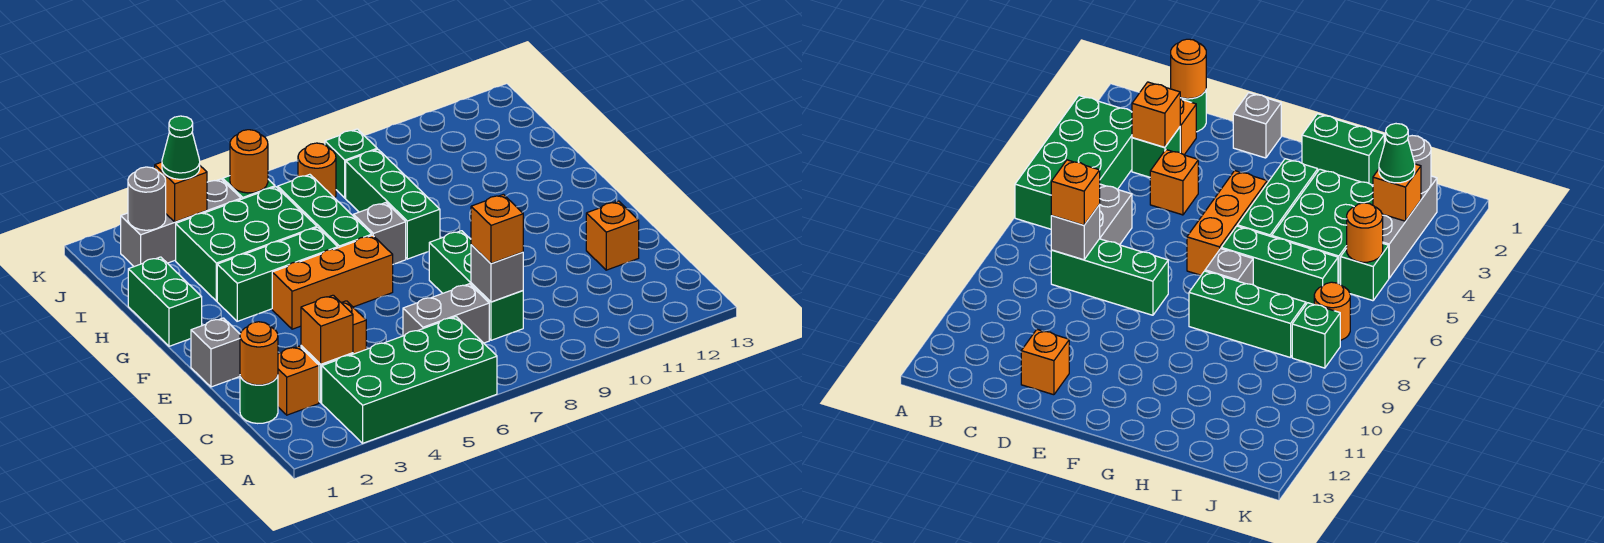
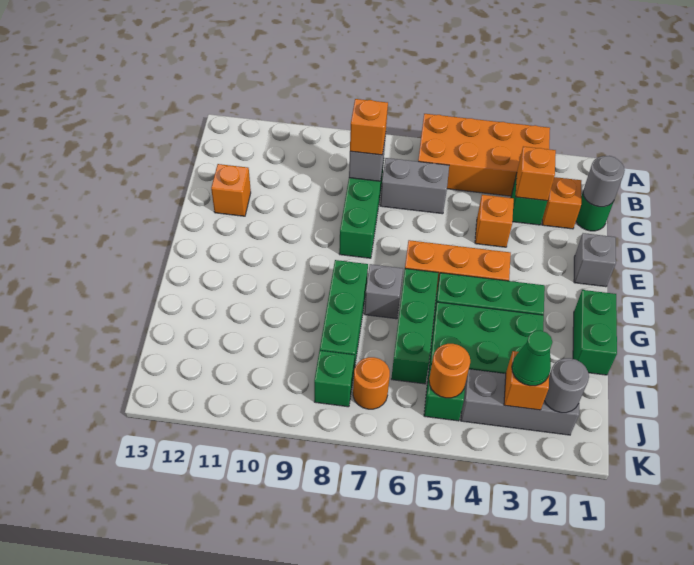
green 2x4 brick [322,317,497,443] -> orange 2x4 brick [418,114,550,196]
orange 1x1 round brick [240,322,278,385] -> grey 1x1 round brick [583,156,625,207]

